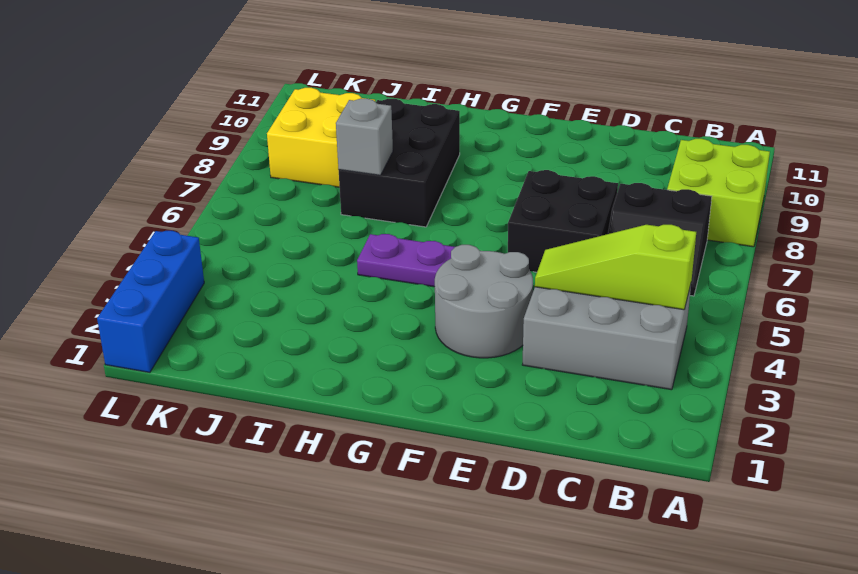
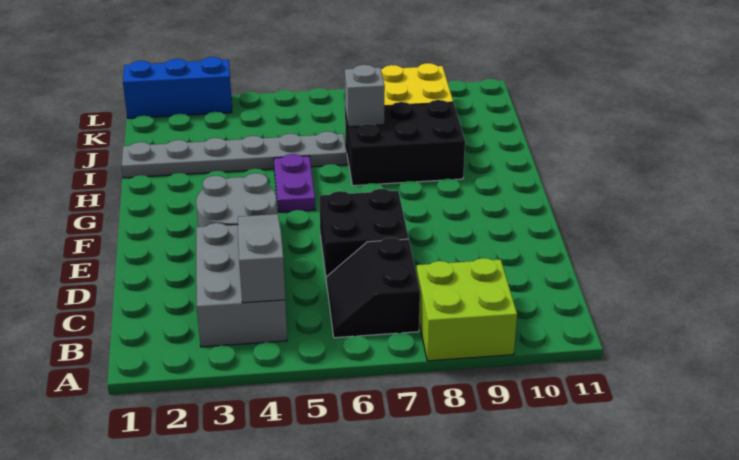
lime 1x3 slope [535,225,696,310] -> grey 1x3 slope [238,214,285,303]
none -> grey 1x6 plate [122,131,347,178]

